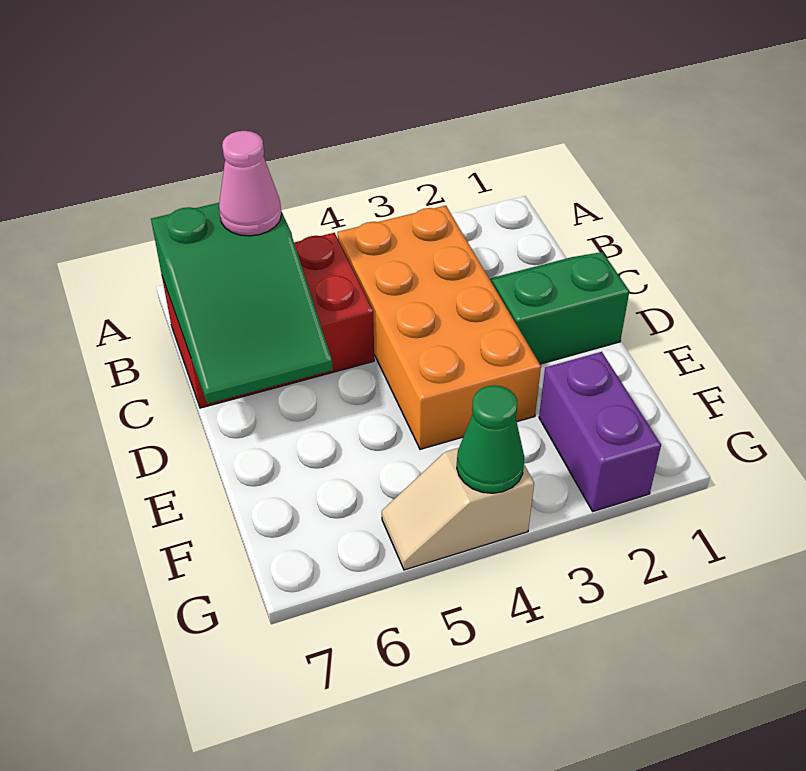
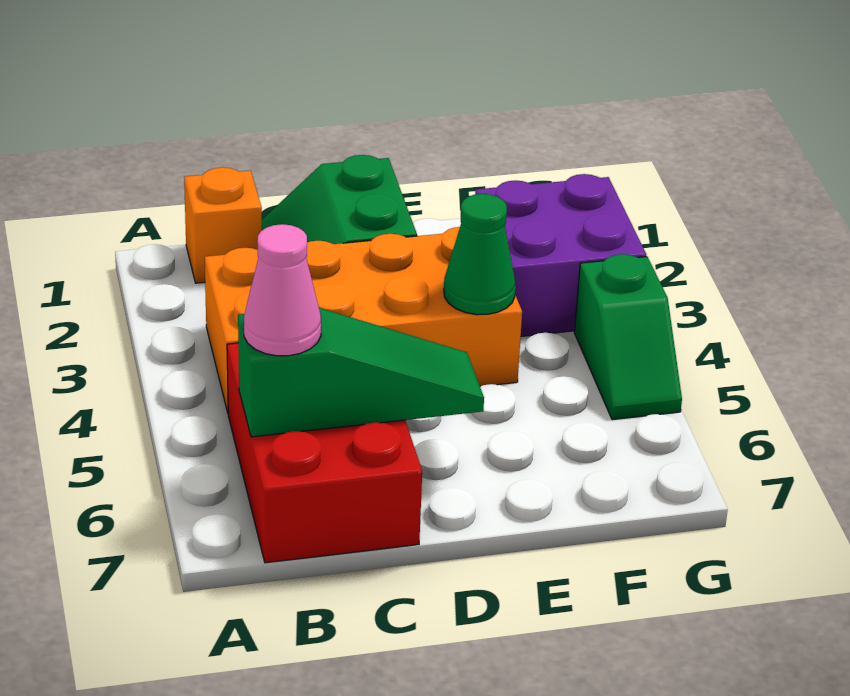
none -> orange 1x1 brick [184,167,262,283]
green 2x3 slope [151,203,333,404] -> green 1x3 slope [238,308,484,437]
purple 1x2 brick [539,352,661,511] -> purple 2x2 brick [475,174,646,336]
tan 1x2 slope [382,448,534,570] -> green 1x2 slope [574,254,682,420]
green 1x1 cone [457,385,524,493] -> green 1x1 cone moved to [444,194,516,315]

